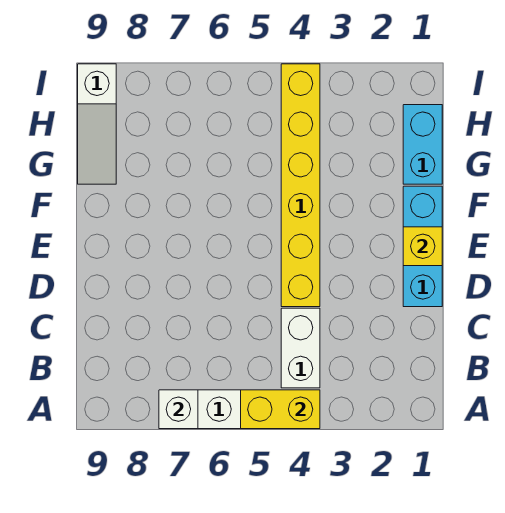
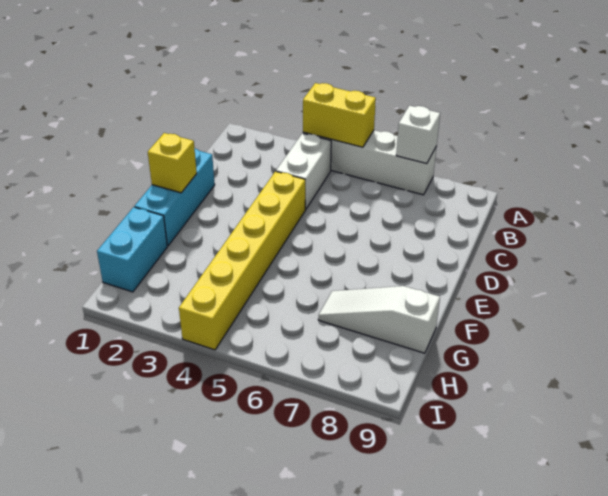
white 1x3 slope [78,64,116,184] -> white 1x3 slope turned to [318,286,440,353]

